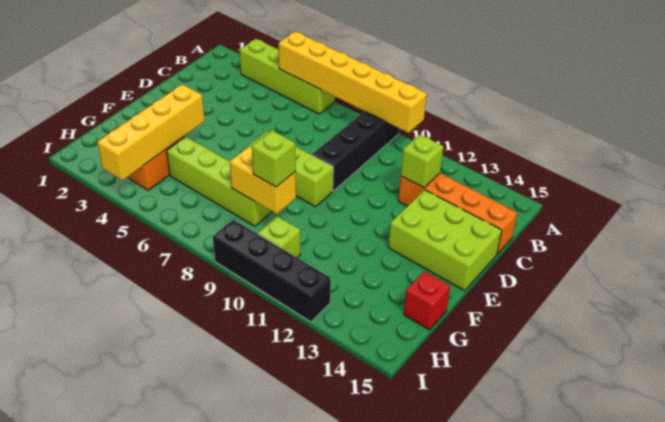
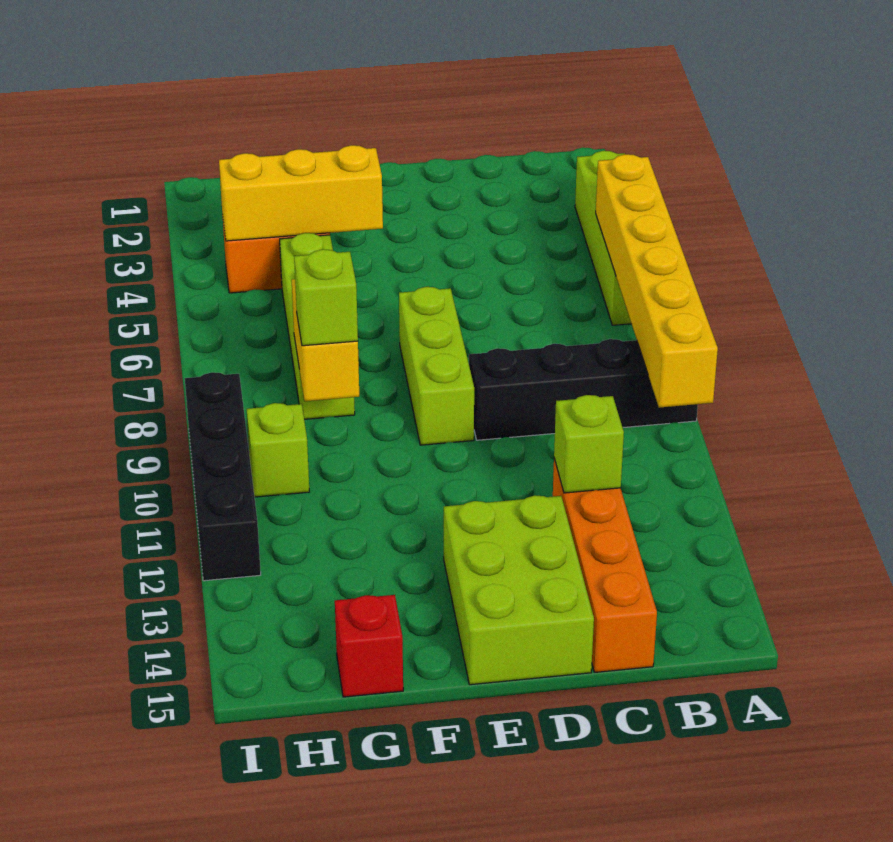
yellow 1x4 brick [97,84,205,180] -> yellow 1x3 brick [219,145,383,241]

